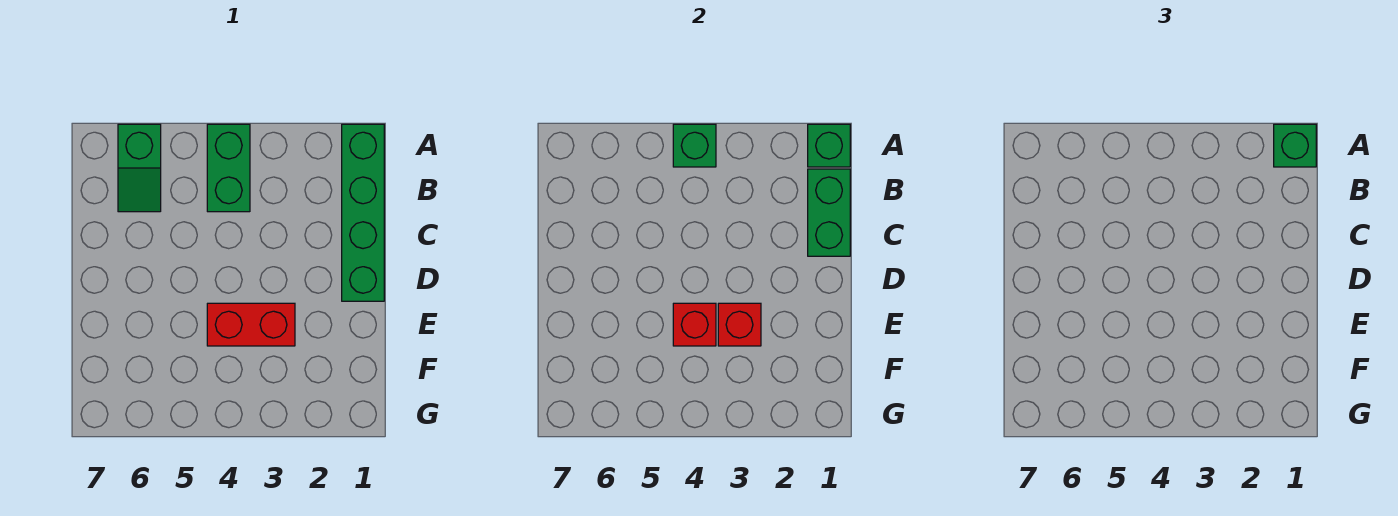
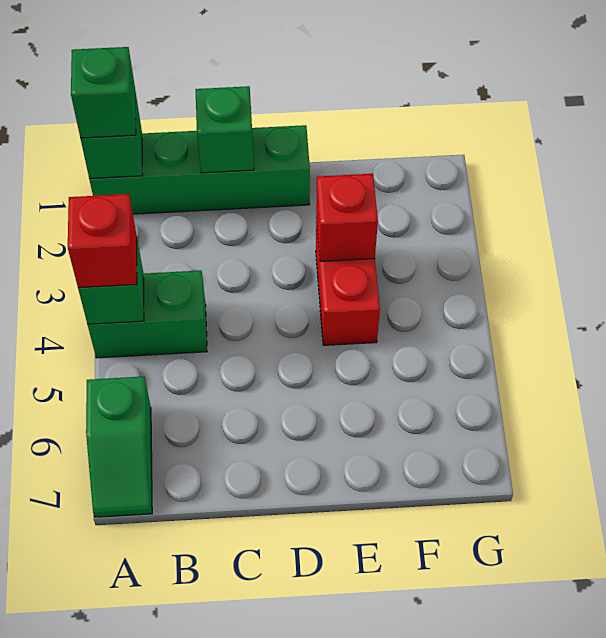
green 1x2 slope [118,124,161,212] -> green 1x2 slope turned to [86,377,152,517]
green 1x2 brick [808,169,850,256] -> green 1x1 brick [196,86,254,173]
red 1x1 brick [673,303,716,346] -> red 1x1 brick moved to [68,194,137,288]

